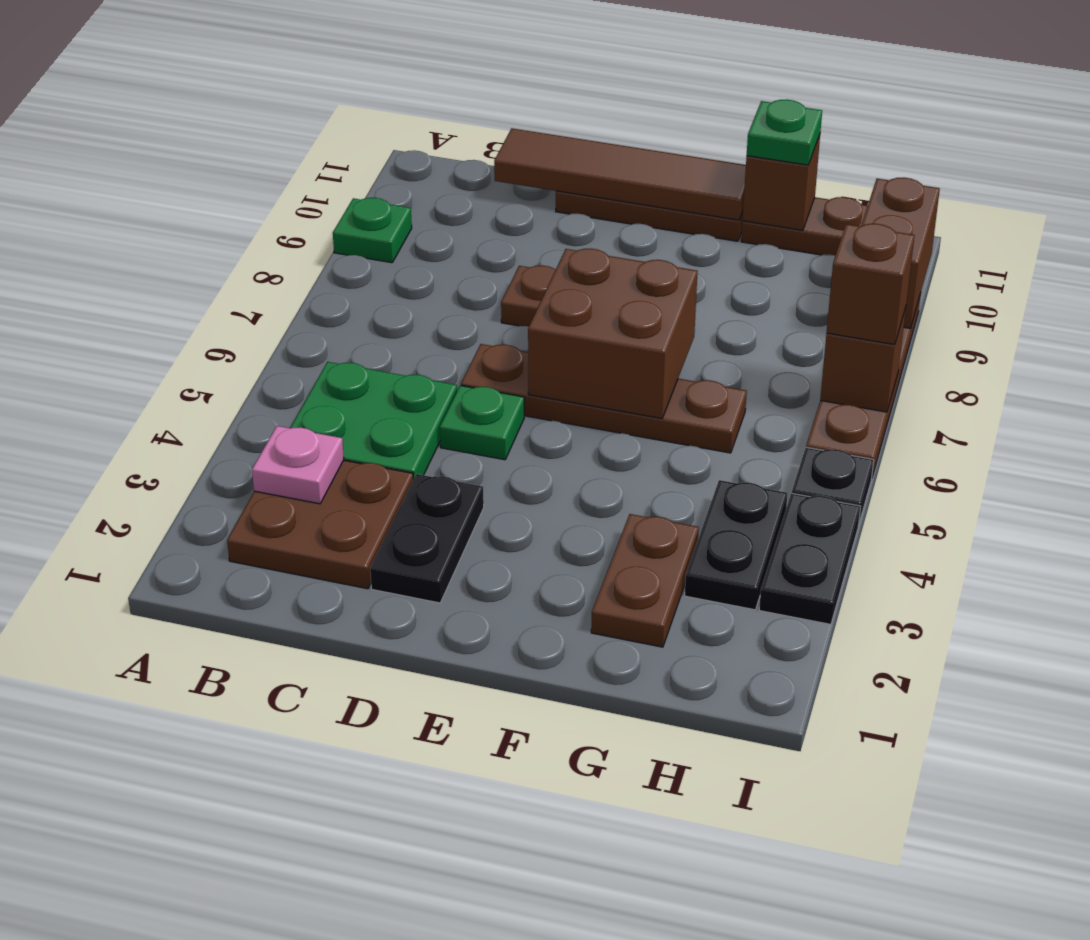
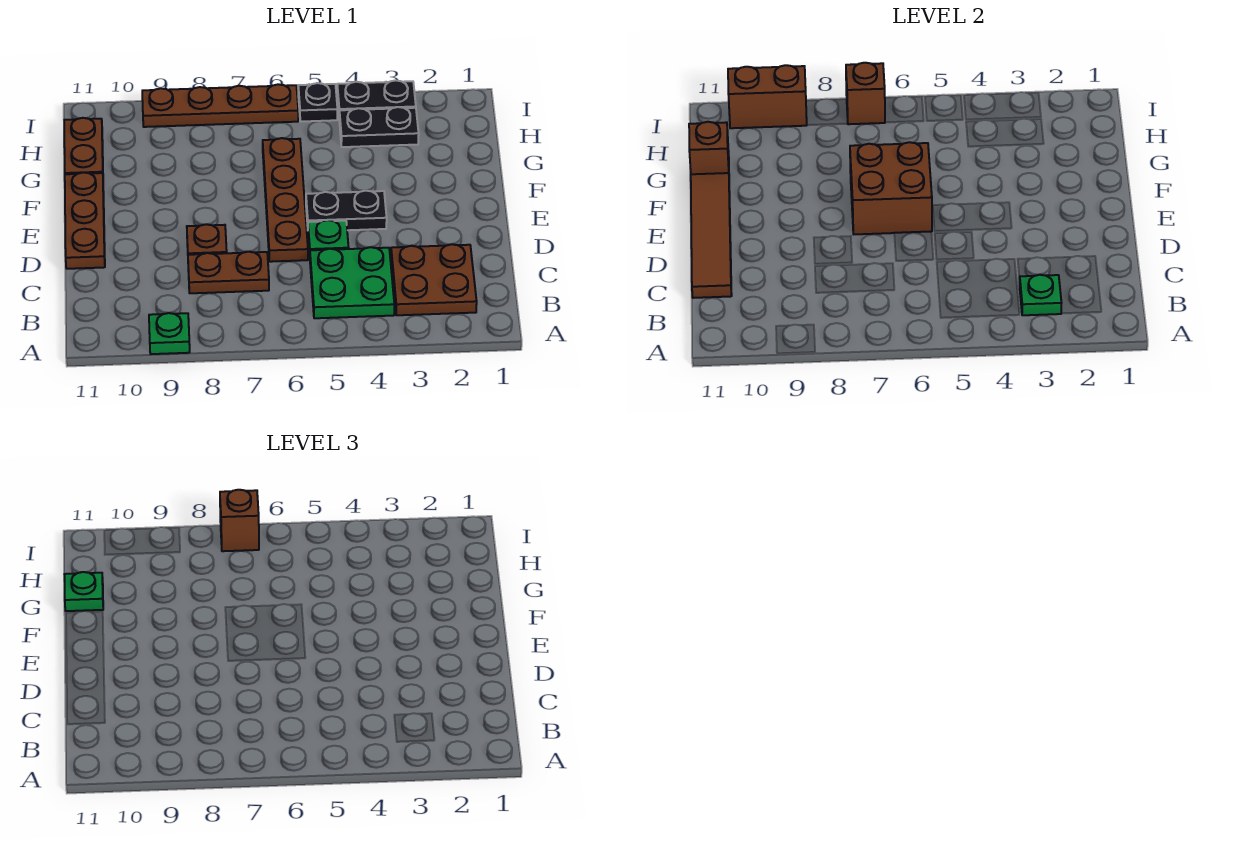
pink 1x1 plate [252,426,344,504] -> green 1x1 plate [1019,275,1062,315]
black 1x2 plate [370,474,484,603] -> black 1x2 plate moved to [306,191,387,230]
brown 1x2 plate [591,514,699,647] -> brown 1x2 plate moved to [188,252,269,293]

